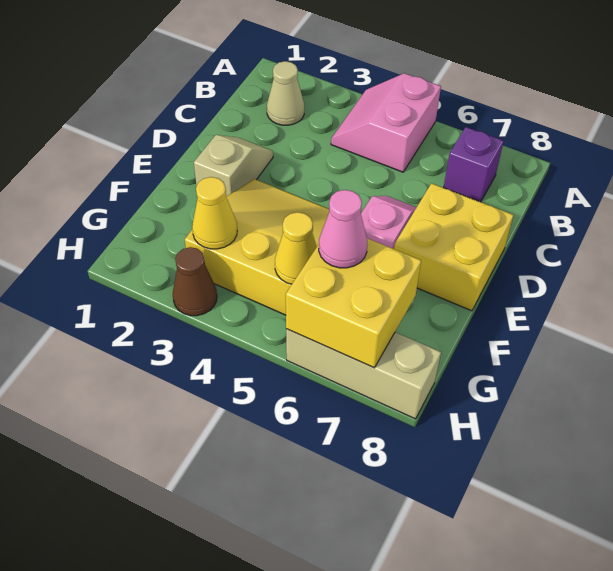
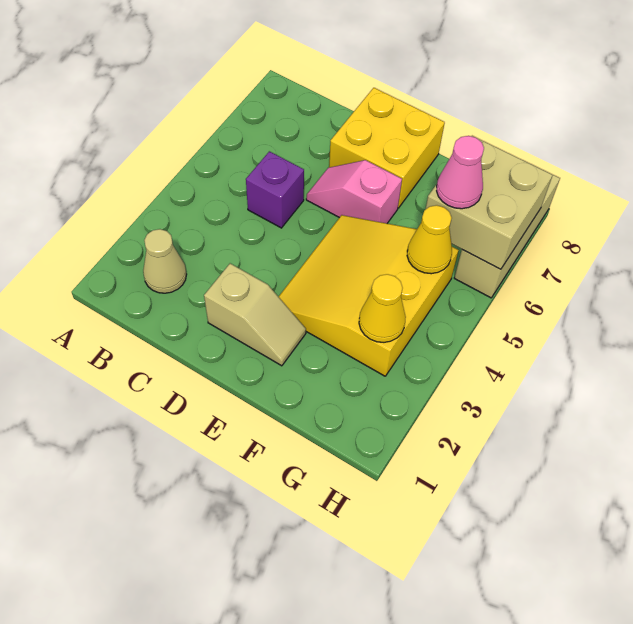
pink 2x2 slope [331,73,441,172] -> none
purple 1x1 brick [444,127,504,202] -> purple 1x1 brick moved to [246,151,304,228]
tan 1x2 slope [194,135,273,197] -> tan 1x2 slope turned to [204,263,306,366]
yellow 2x2 brick [286,238,421,368] -> tan 2x2 brick [426,136,552,269]
brown 1x1 cone [173,247,217,316] -> none

